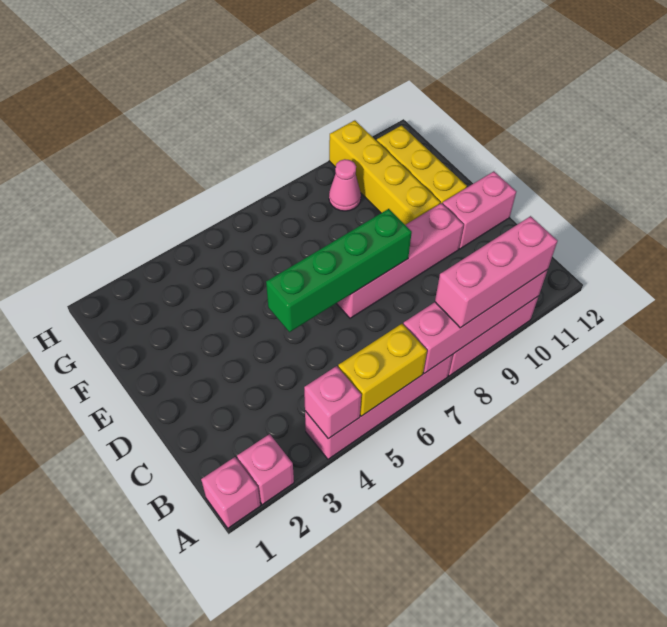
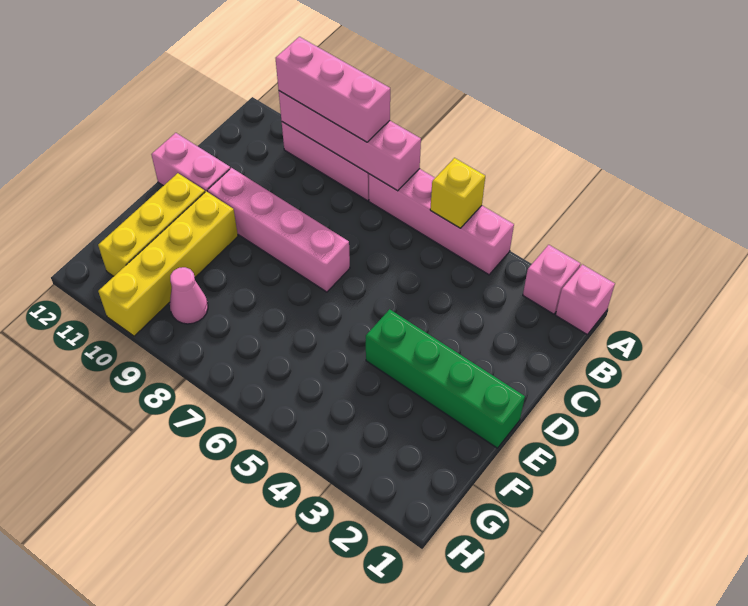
pink 1x1 brick [304,366,361,439] -> none
yellow 1x2 brick [338,324,427,416] -> yellow 1x1 brick [430,158,485,228]
green 1x4 brick [266,209,412,332] -> green 1x4 brick moved to [366,309,525,448]

